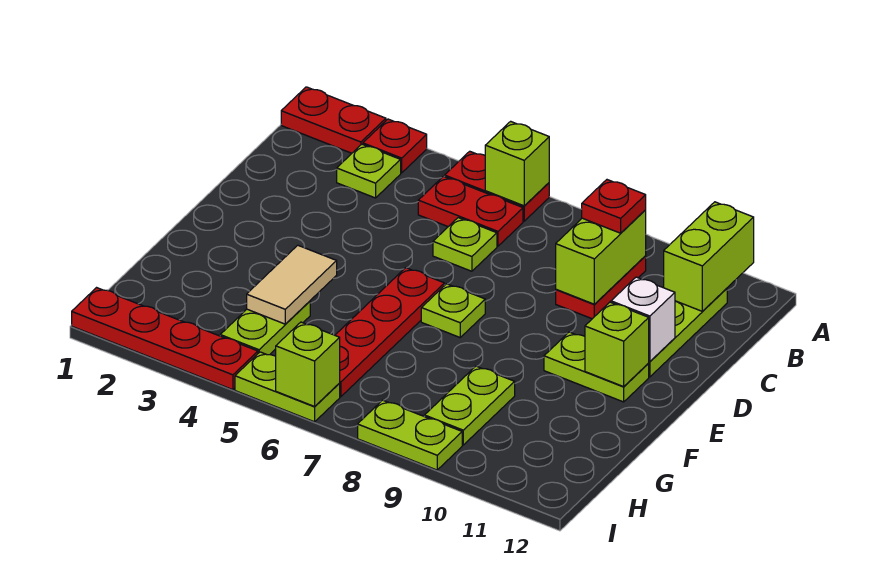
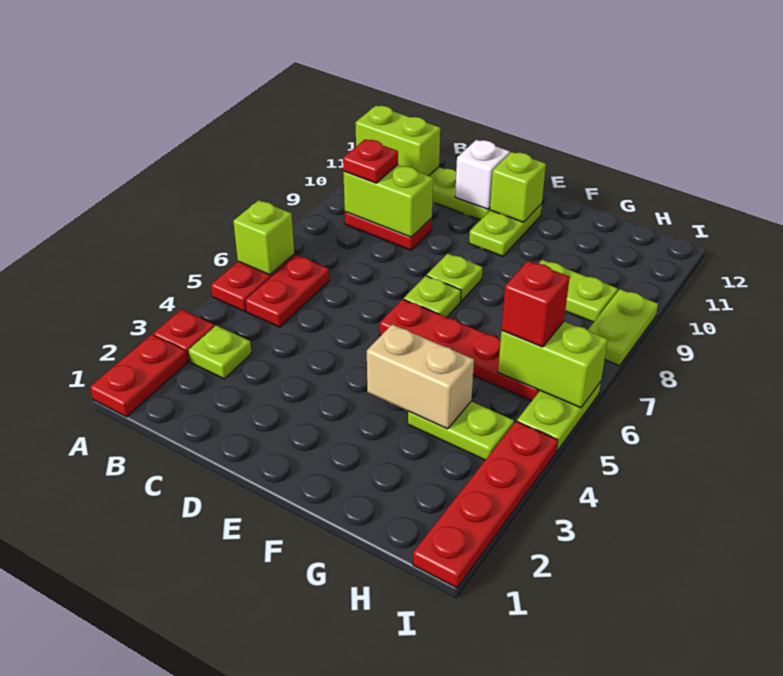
lime 1x1 plate [433,218,497,271] -> lime 1x1 plate moved to [427,254,483,301]
tan 1x2 tile [247,245,337,324] -> tan 1x2 brick [367,324,474,429]
none -> red 1x1 brick [502,261,570,347]
lime 1x1 brick [276,322,340,406] -> lime 1x2 brick [498,322,608,408]

